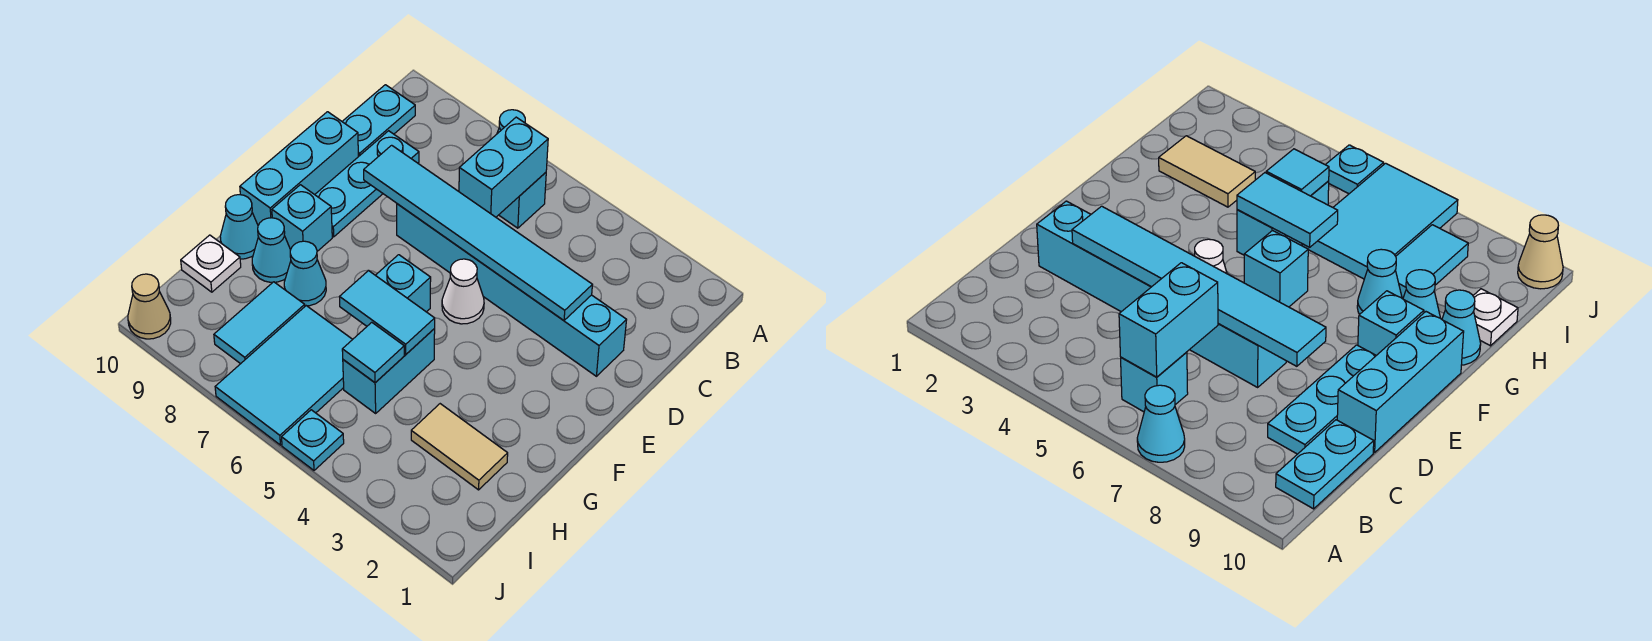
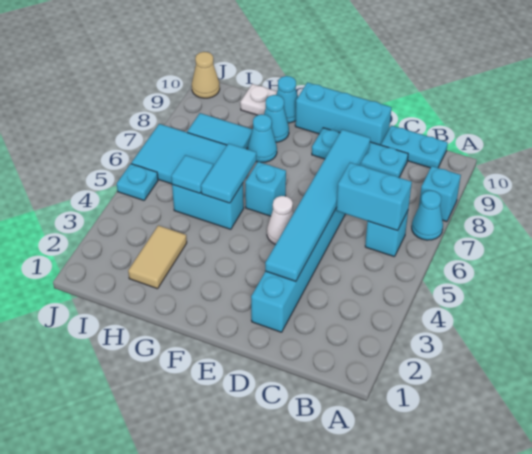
cyan 1x1 brick [272,185,332,251] -> cyan 1x1 brick moved to [419,166,461,222]

